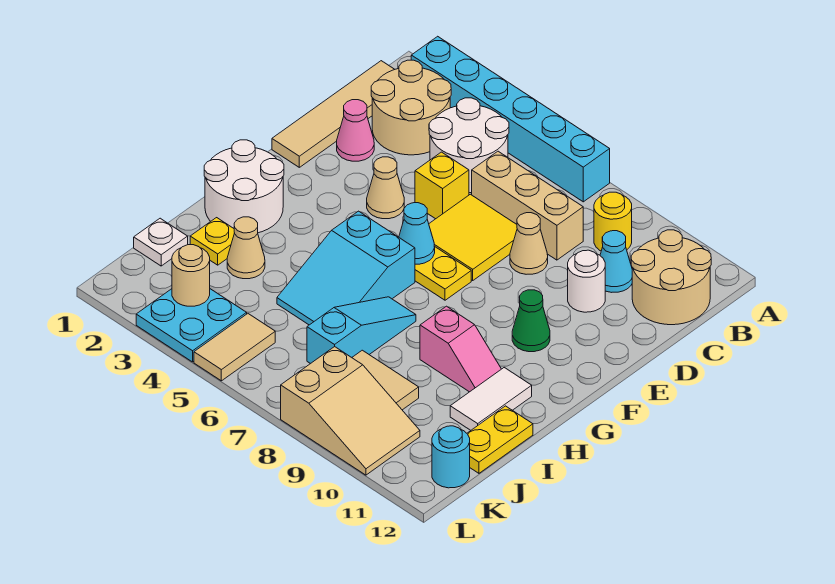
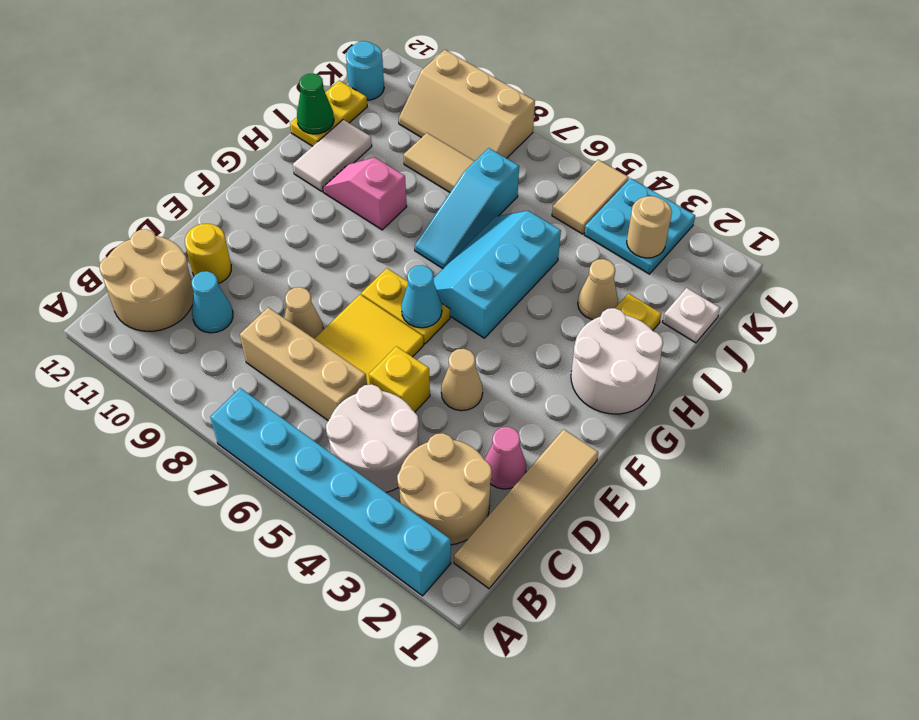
yellow 1x1 round brick [594,192,632,251] -> yellow 1x1 round brick moved to [185,224,231,283]
white 1x1 round brick [568,250,605,312] -> none
green 1x1 cone [512,290,550,352] -> green 1x1 cone moved to [297,74,334,134]
cyan 2x3 slope [277,211,415,325] -> cyan 2x3 slope turned to [433,211,561,338]
tan 2x3 slope [281,347,420,475] -> tan 2x3 slope turned to [399,50,535,161]

